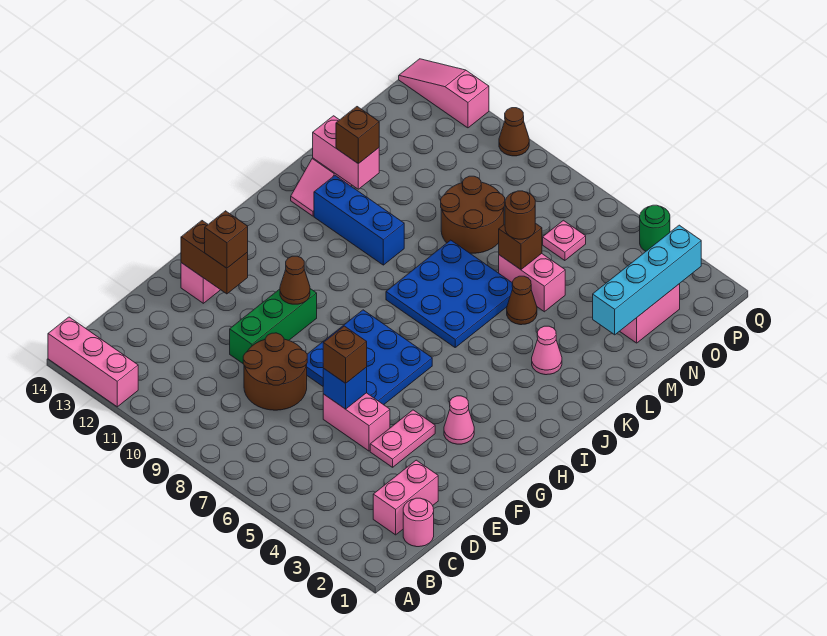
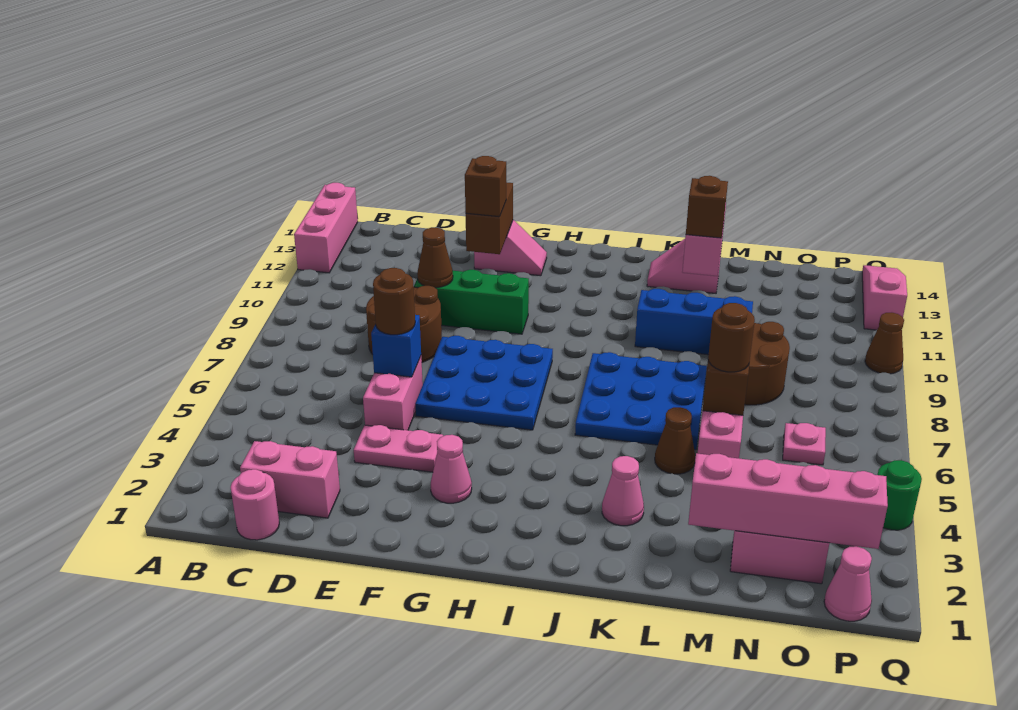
brown 1x1 brick [323,326,367,383] -> brown 1x1 round brick [373,268,415,335]
brown 1x1 cone [280,256,310,304] -> brown 1x1 cone moved to [417,228,453,288]
blue 1x3 brick [314,175,404,265] -> blue 1x3 brick turned to [635,289,753,355]
cyan 1x4 brick [593,225,701,335] -> pink 1x4 brick [688,453,888,549]
none -> pink 1x1 cone [824,546,872,621]

